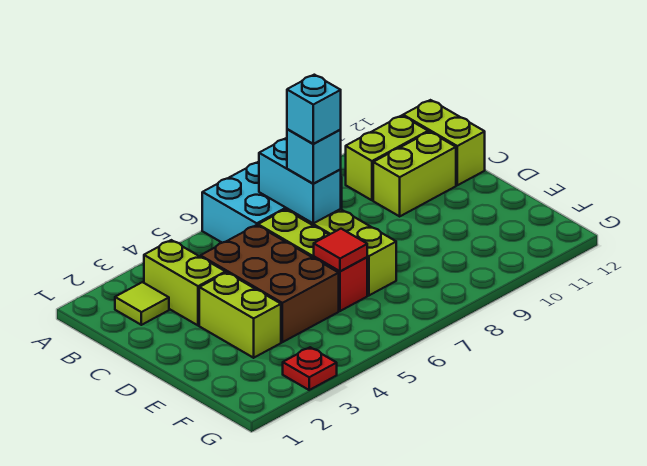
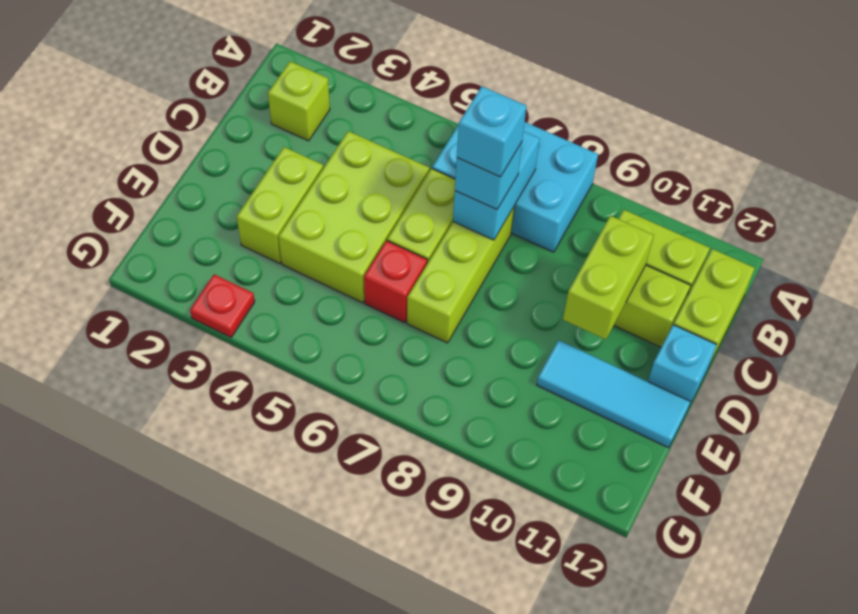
lime 1x1 tile [115,282,169,325] -> lime 1x1 brick [268,61,330,141]
lime 1x2 brick [144,240,226,325] -> lime 1x2 brick moved to [563,216,654,339]
brown 2x3 brick [200,225,339,342] -> lime 2x3 brick [279,131,429,303]
none -> cyan 1x1 brick [648,325,717,406]
red 1x1 tile [314,229,367,271] -> none
none -> cyan 1x3 tile [537,340,690,448]

